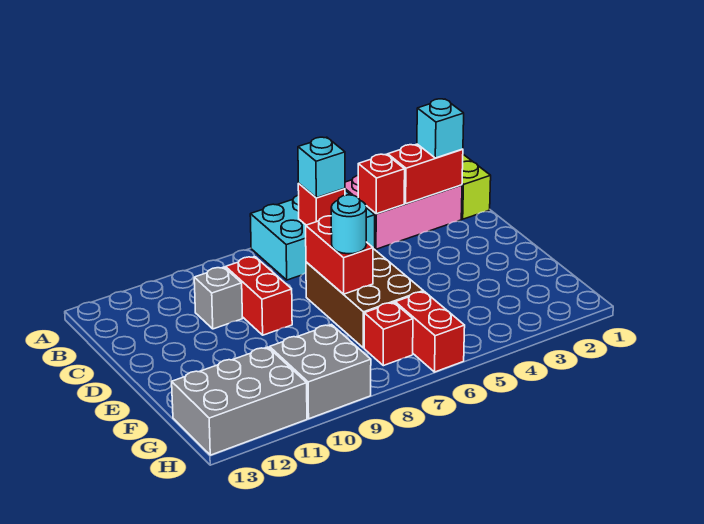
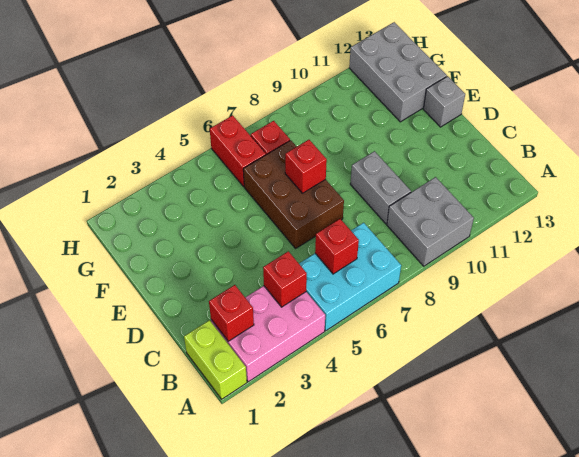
red 1x2 brick [388,144,463,204] -> red 1x1 brick [209,285,254,341]
cyan 1x1 brick [417,99,464,158] -> none
cyan 1x1 brick [298,137,345,198] -> none
red 1x2 brick [226,257,292,335] -> grey 1x2 brick [350,151,411,224]
grey 1x1 brick [194,267,243,329] -> grey 1x1 brick moved to [423,76,465,127]
red 1x2 brick [306,216,373,294] -> red 1x1 brick [285,140,327,193]
cyan 1x1 round brick [331,195,366,254] -> none
grey 2x2 brick [270,325,371,419] -> grey 2x2 brick moved to [387,177,474,266]
grey 2x3 brick [172,347,307,455] -> grey 2x3 brick turned to [349,22,447,122]

